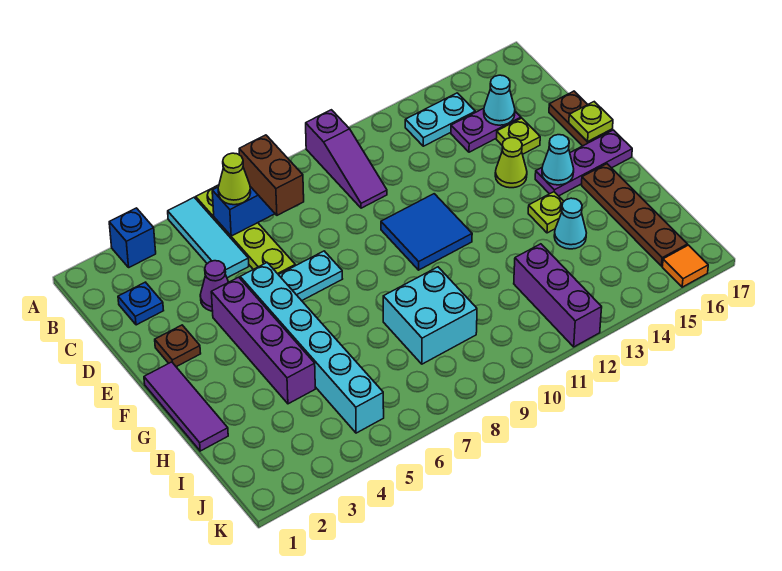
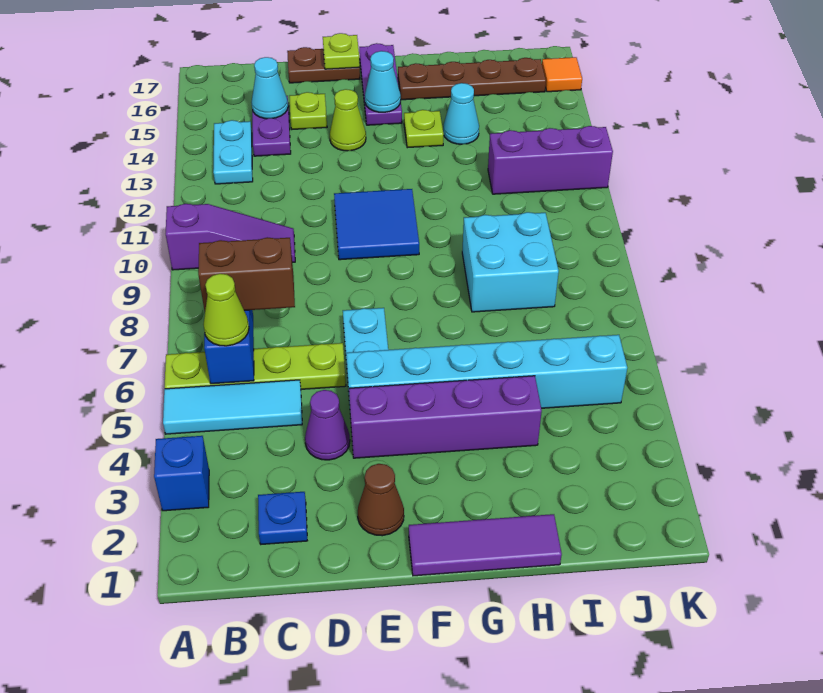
brown 1x1 plate [155,325,201,367] -> brown 1x1 cone [358,464,404,536]

